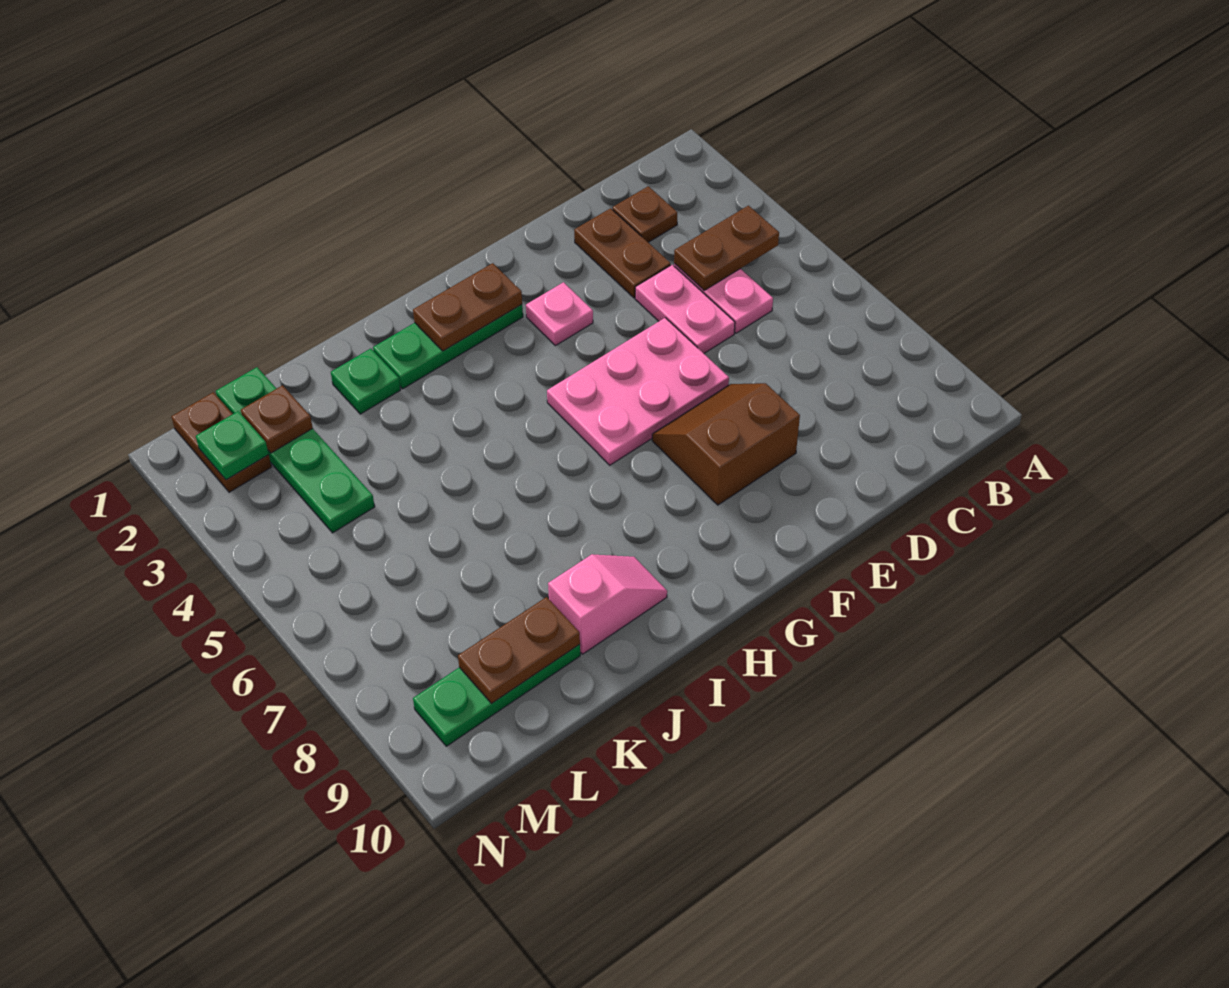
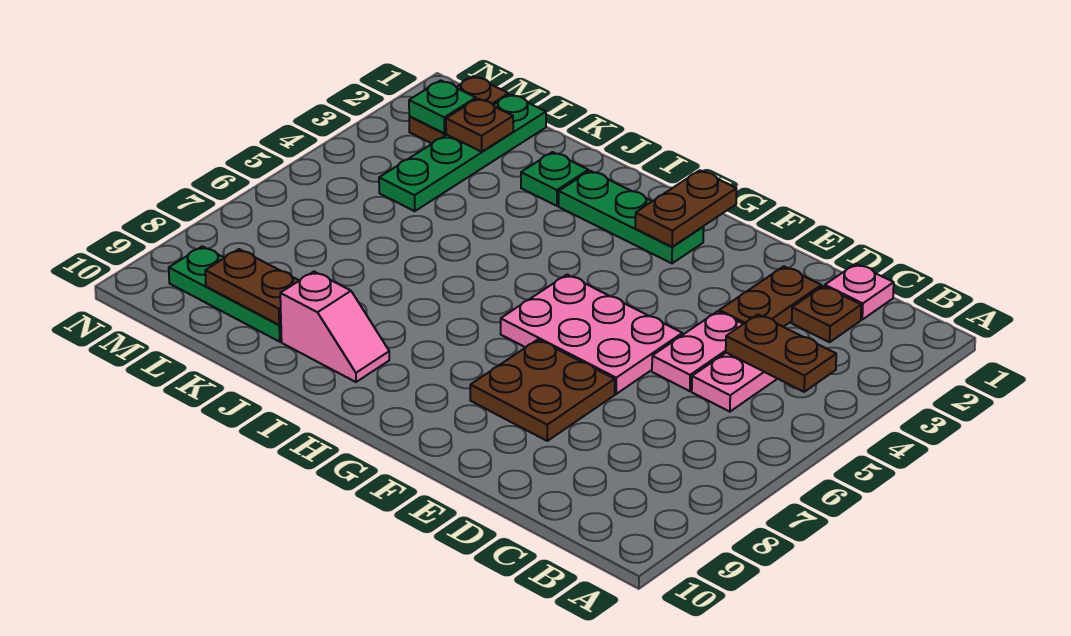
brown 2x2 slope [652,383,800,505] -> brown 2x2 plate [470,340,615,441]
pink 1x1 plate [526,282,593,346] -> pink 1x1 plate moved to [825,264,894,319]
brown 1x2 plate [413,263,522,351] -> brown 1x2 plate turned to [635,170,737,247]

